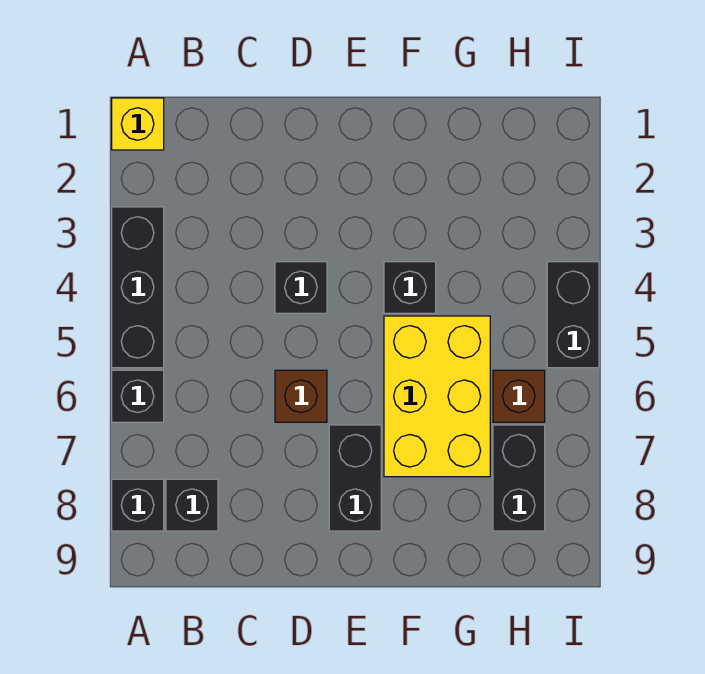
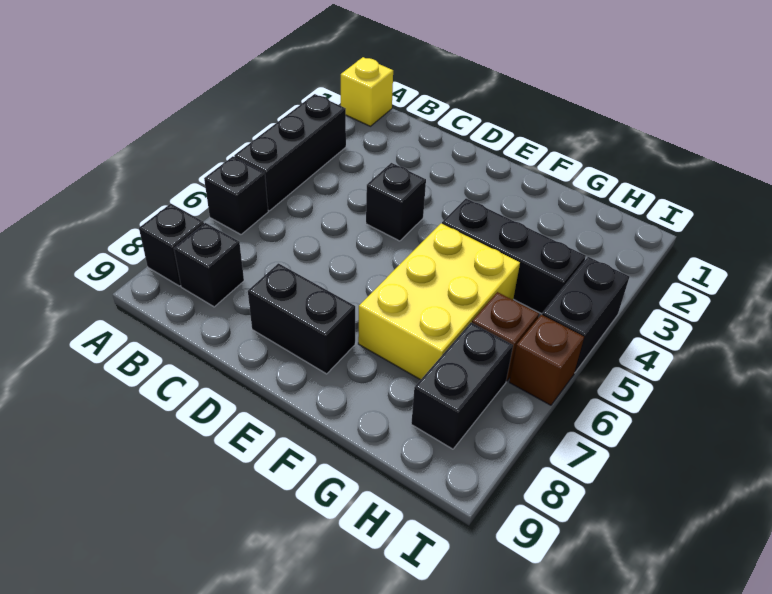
brown 1x1 brick [275,370,327,422] -> brown 1x1 brick moved to [509,315,584,405]
black 1x2 brick [329,425,381,531] -> black 1x2 brick turned to [248,263,355,374]
black 1x1 brick [384,262,436,313] -> black 1x3 brick [442,199,586,314]

